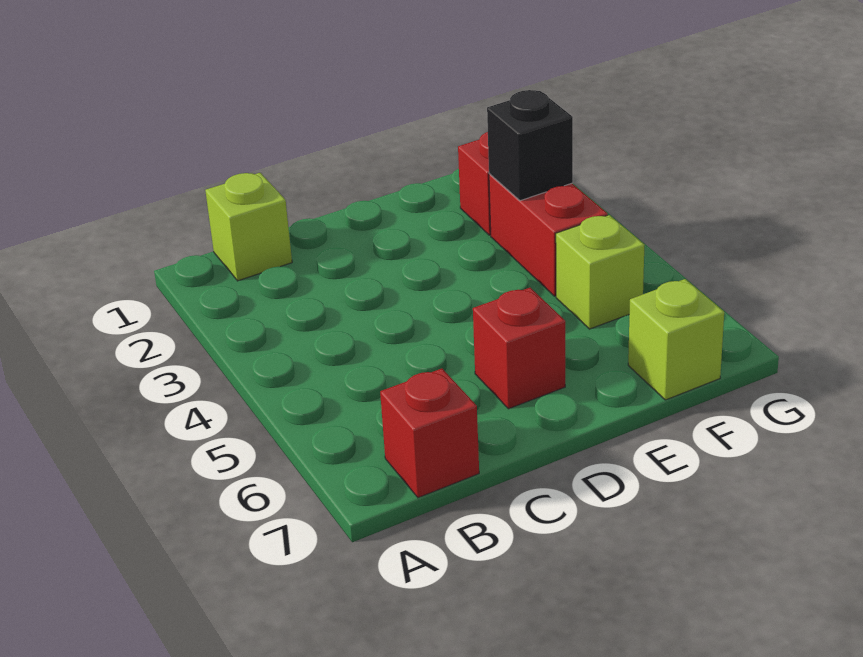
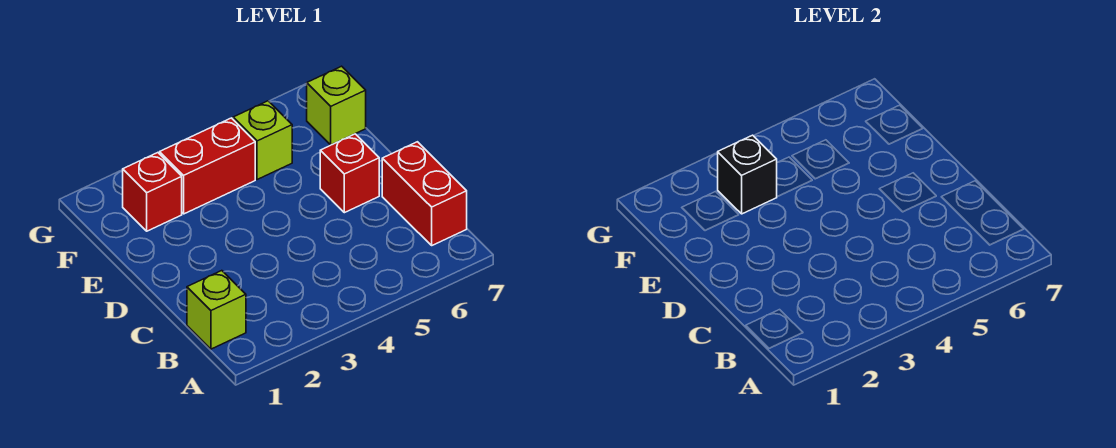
red 1x1 brick [380,369,479,498] -> red 1x2 brick [382,142,467,245]

